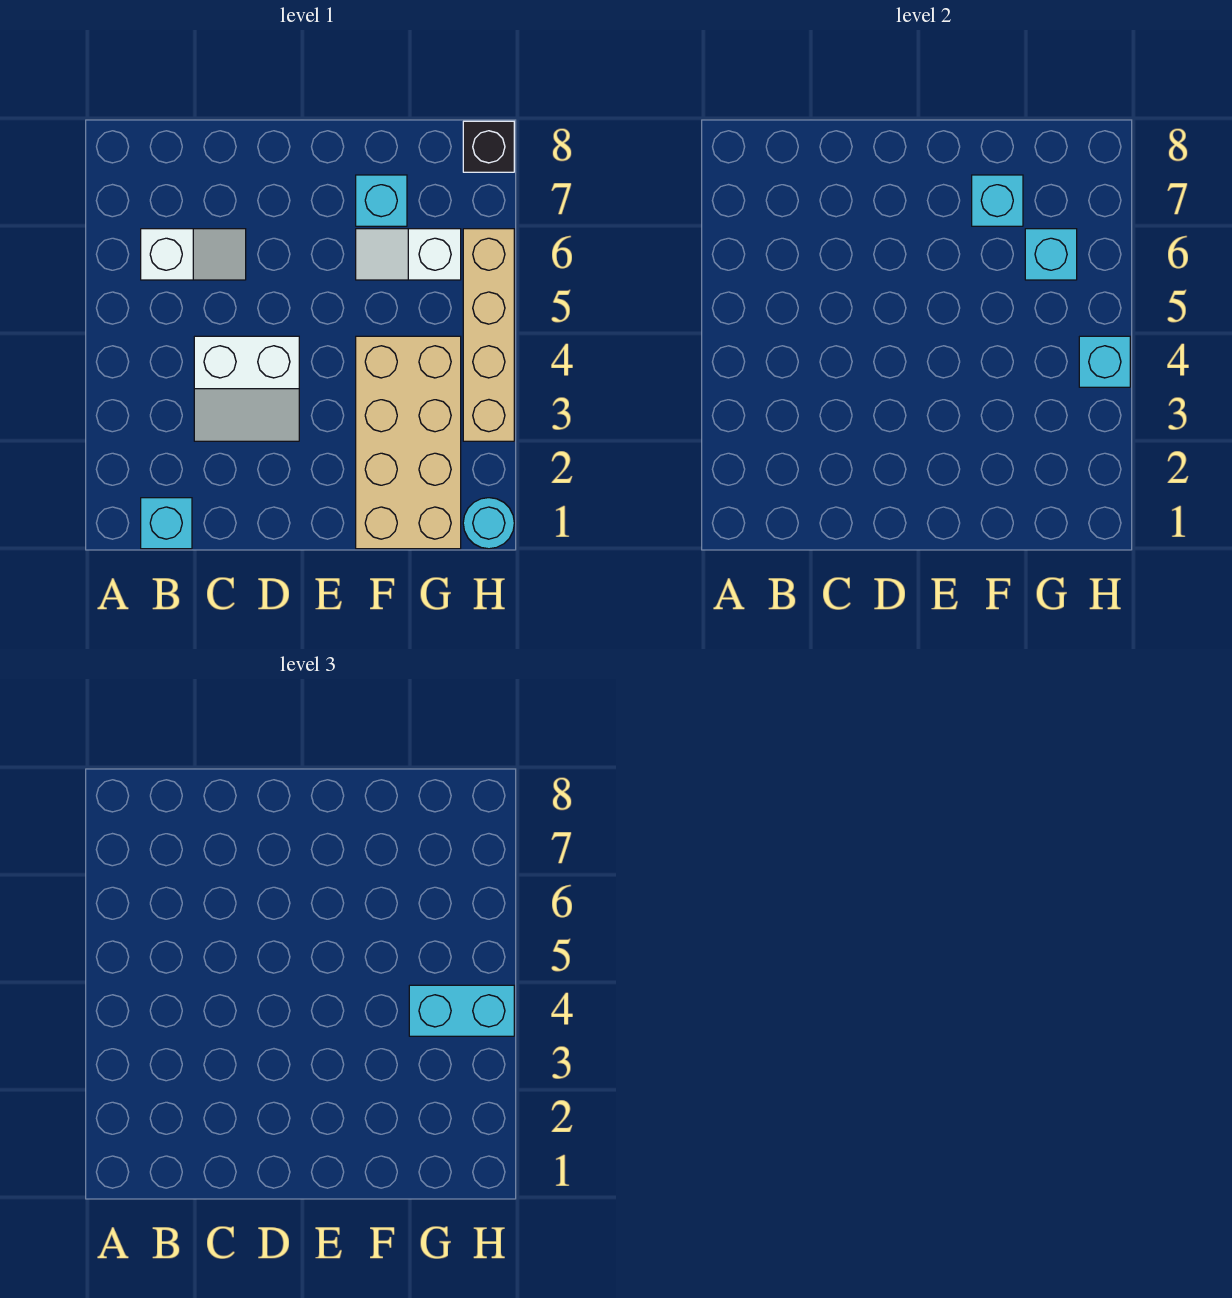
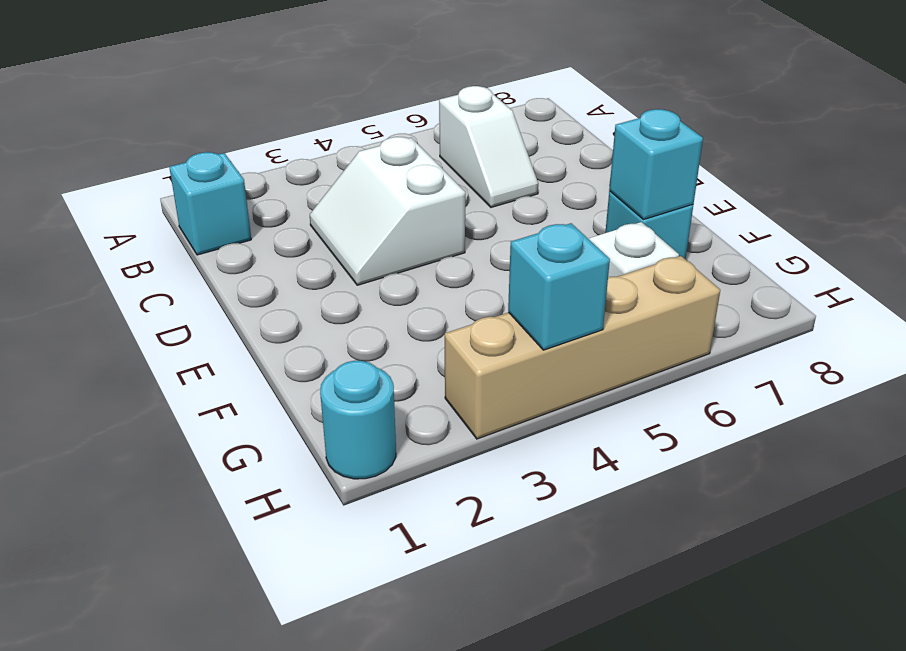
tan 2x4 brick [356,336,461,549] -> none
cyan 1x2 brick [409,985,514,1036] -> none
cyan 1x1 brick [1025,229,1077,280] -> none
black 1x1 brick [463,121,514,172] -> none

